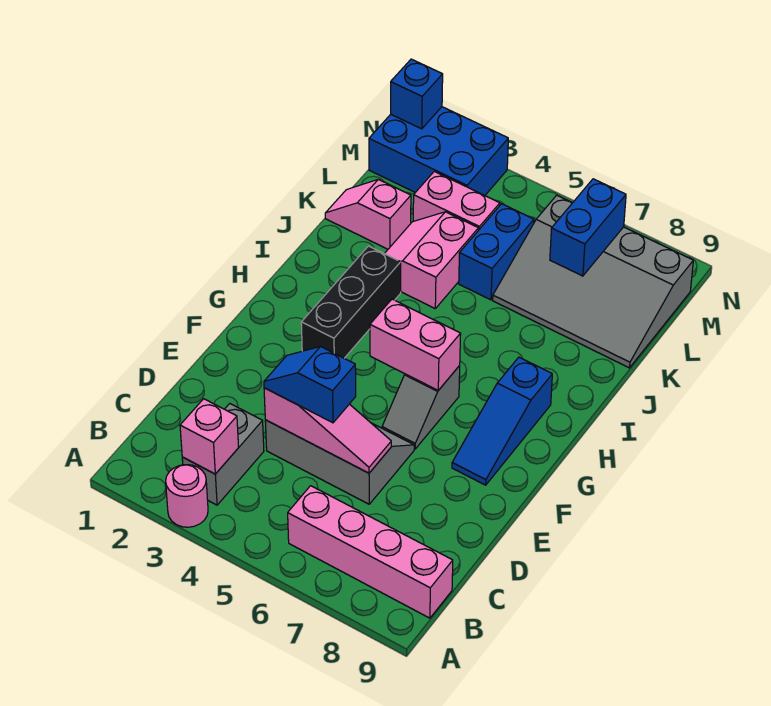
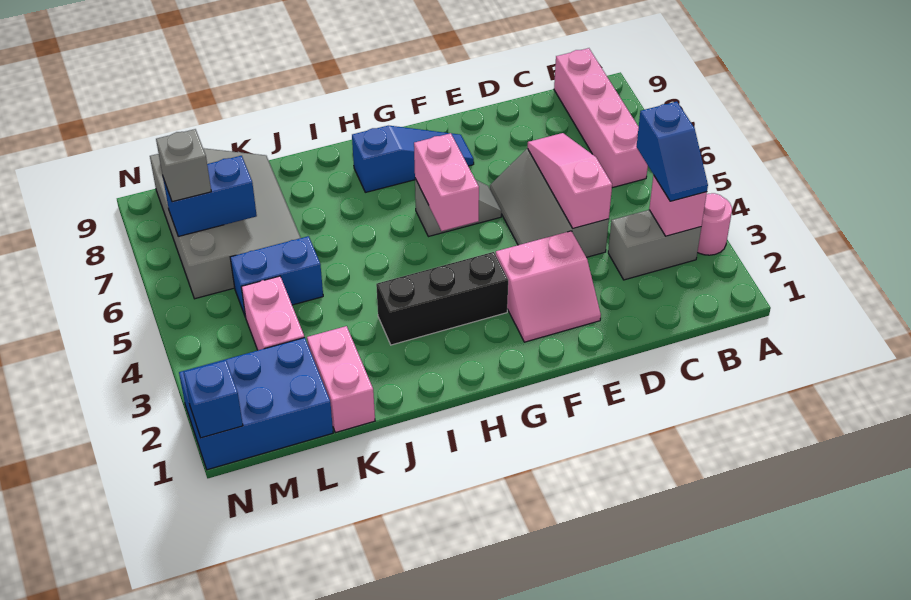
blue 1x2 slope [264,347,356,423] -> blue 1x2 slope moved to [636,102,708,201]
pink 2x2 slope [385,212,478,308] -> pink 2x2 slope moved to [495,231,601,342]
pink 1x2 slope [325,179,411,249] -> pink 1x2 brick [307,326,375,433]
blue 2x3 brick [369,107,508,195] -> blue 2x3 brick turned to [179,338,333,470]
none -> grey 1x1 brick [156,129,211,202]

